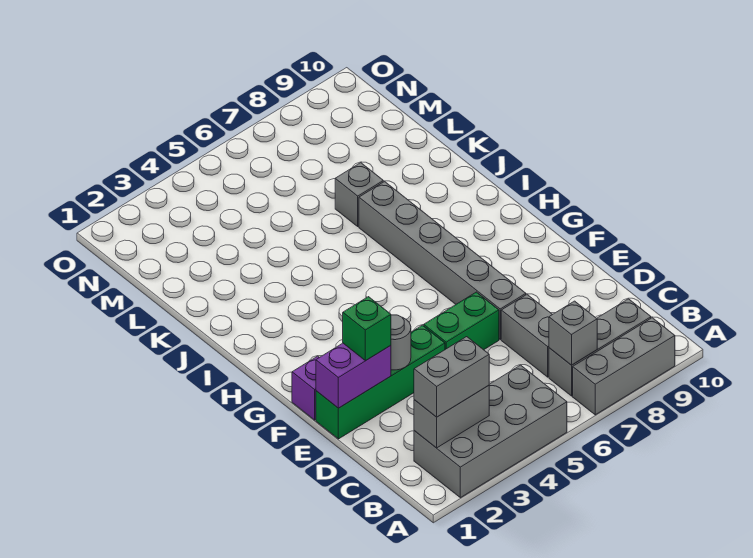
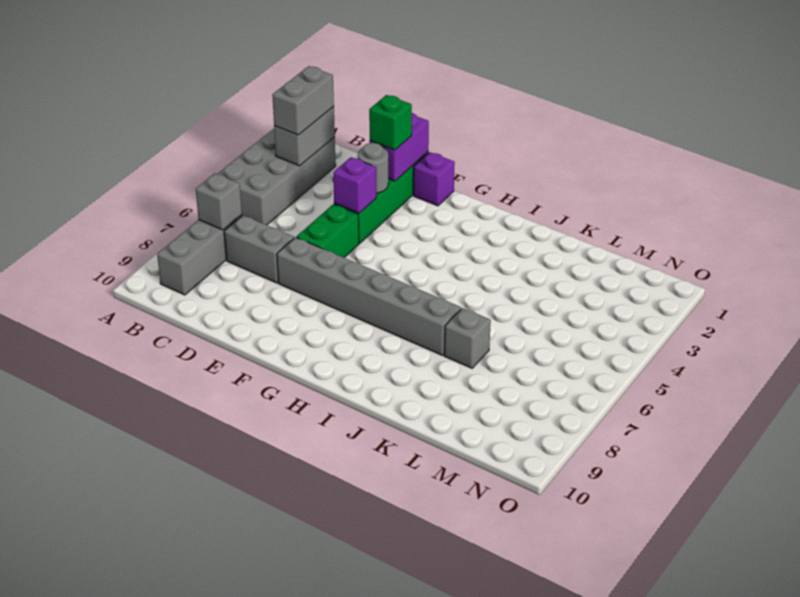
grey 1x3 brick [573,318,675,415] -> none
none -> purple 1x1 brick [333,157,376,213]

